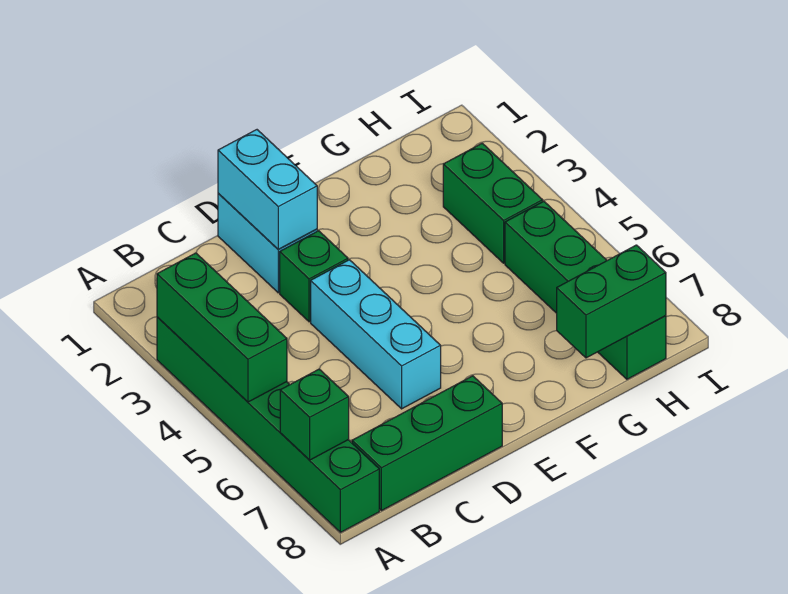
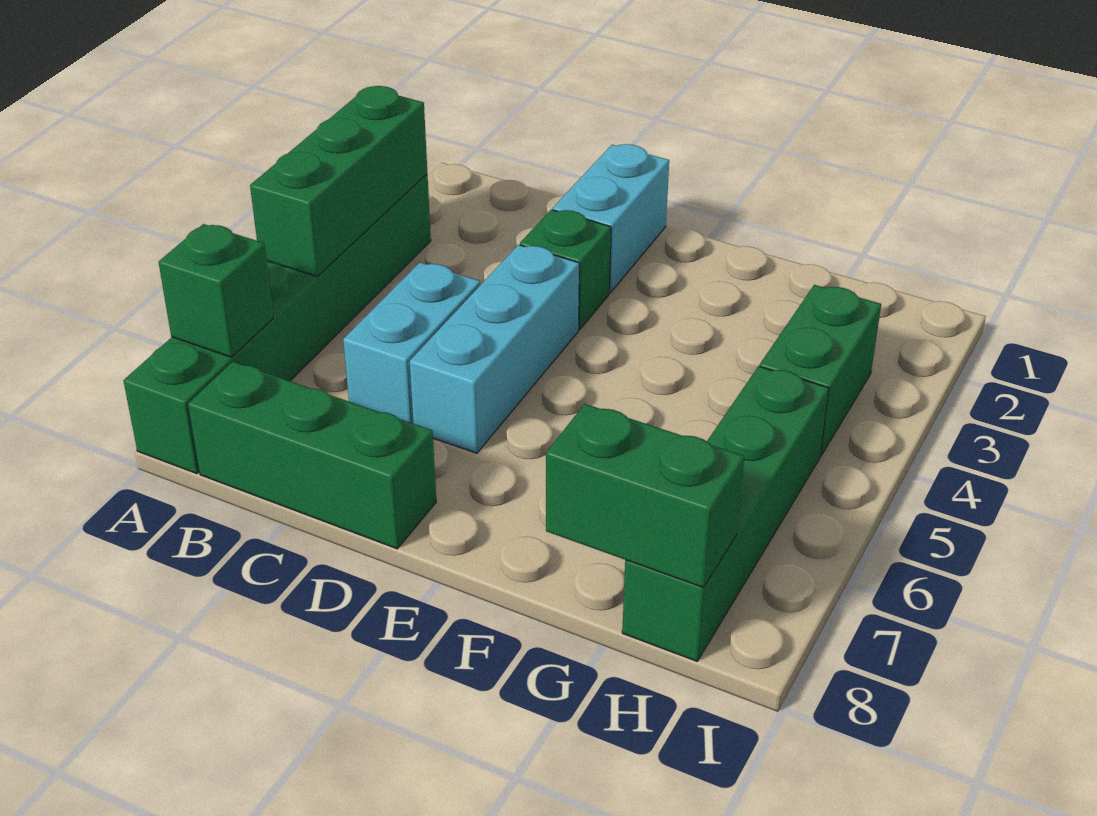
cyan 1x2 brick [218,130,317,249] -> cyan 1x2 brick moved to [343,262,480,423]

